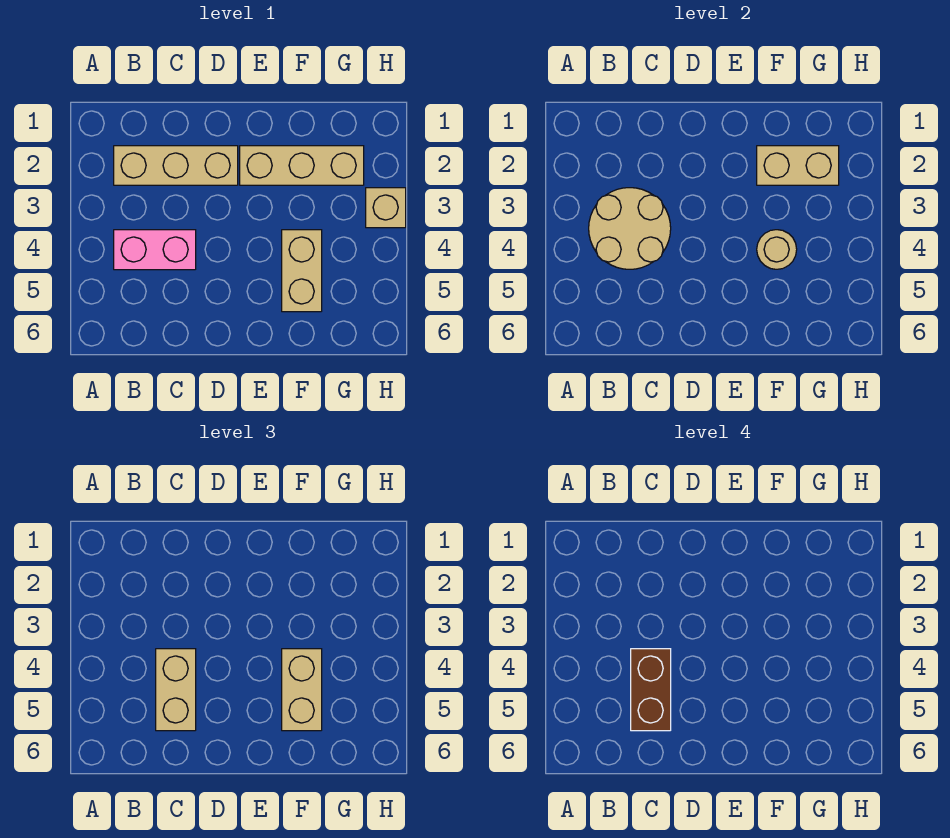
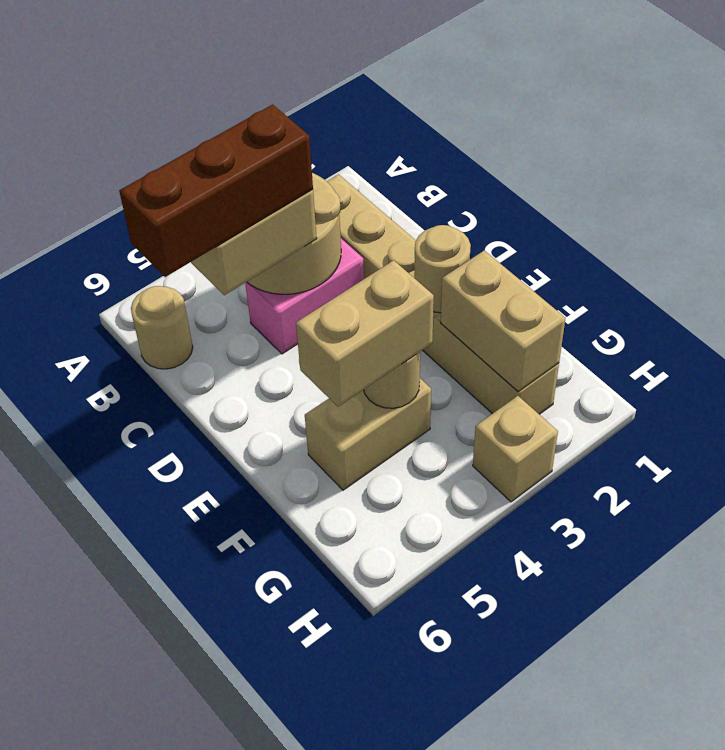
pink 1x2 brick [114,230,196,270] -> pink 1x2 brick turned to [245,239,364,354]
none -> tan 1x1 round brick [131,286,193,369]
brown 1x2 brick [631,649,671,731] -> brown 1x3 brick [119,104,313,277]
none -> tan 1x1 round brick [414,225,471,313]

